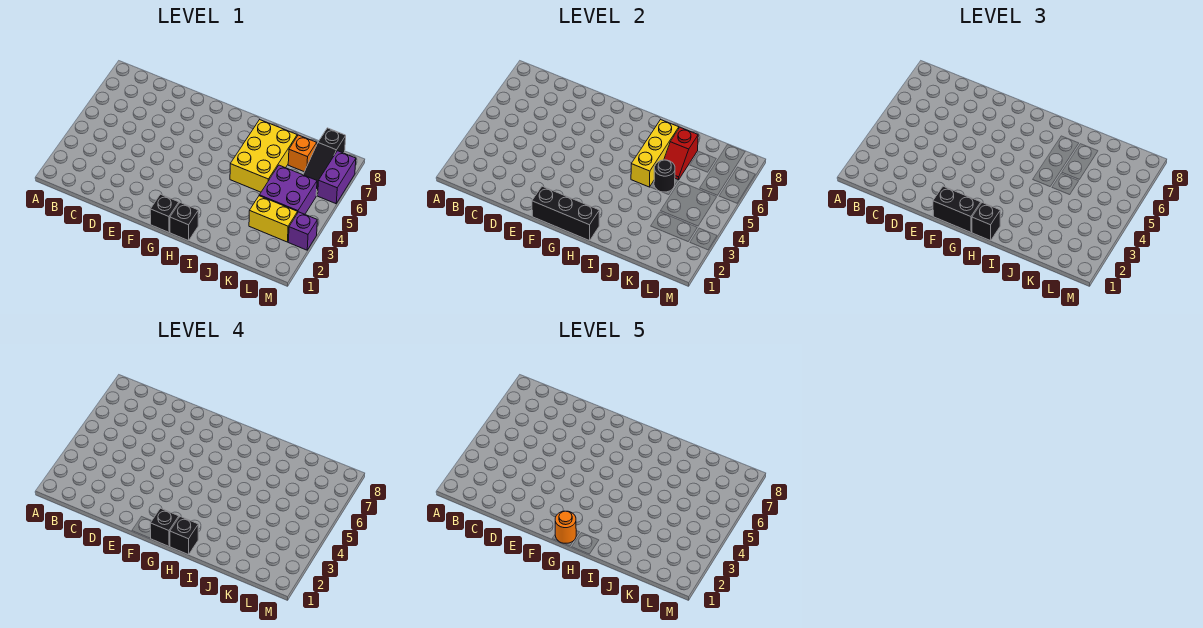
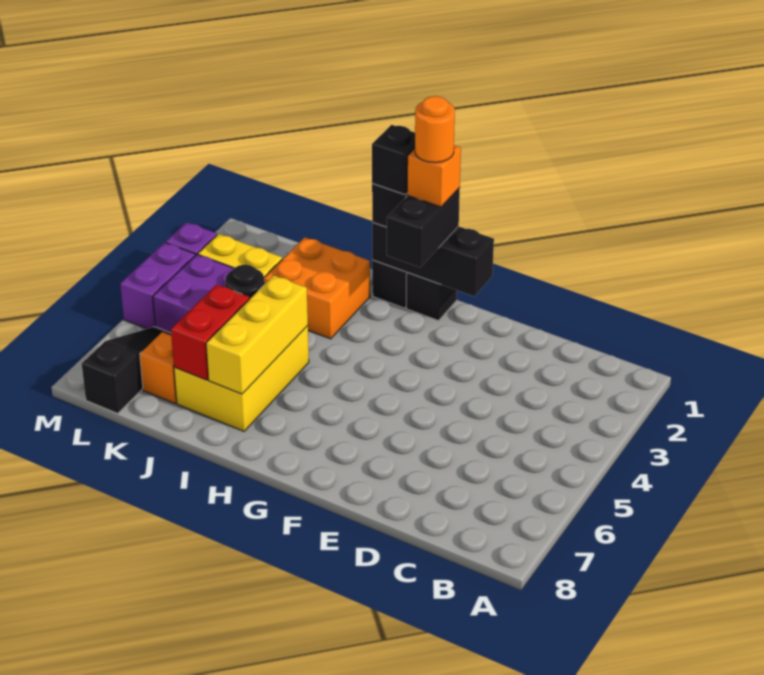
black 1x2 brick [933,186,981,232] -> black 1x2 brick turned to [387,188,460,267]
black 1x1 brick [150,508,179,546] -> orange 1x1 brick [407,145,461,207]
none -> orange 2x2 brick [264,237,370,339]
red 1x2 slope [664,127,698,180] -> red 1x2 brick [171,285,250,380]
purple 1x2 brick [318,151,356,204] -> purple 1x2 brick moved to [120,242,195,329]

